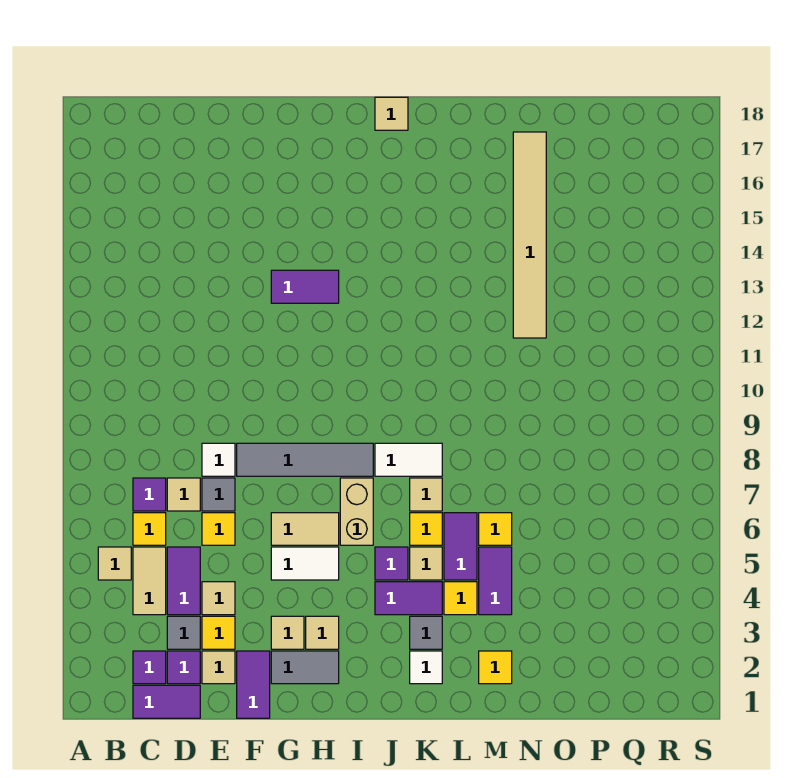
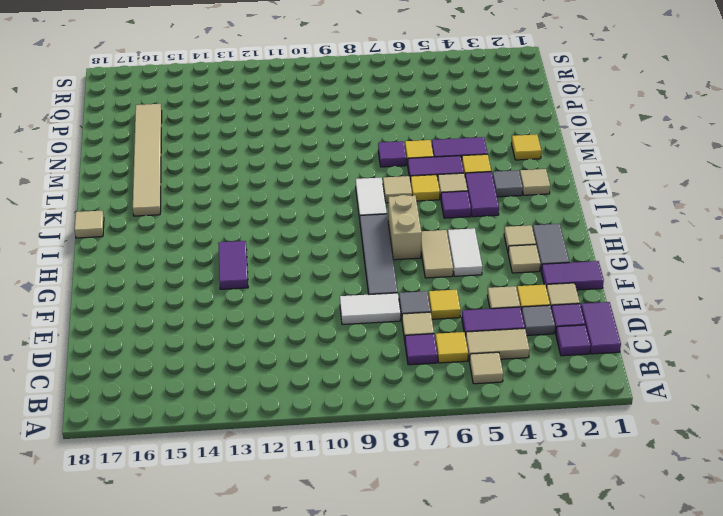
white 1x1 tile [202,443,235,476] -> white 1x2 tile [340,293,401,325]
tan 1x2 brick [340,478,373,545] -> tan 1x2 brick turned to [388,195,422,260]
white 1x1 tile [410,651,442,684] -> tan 1x1 tile [520,169,550,195]
none -> purple 1x1 tile [378,141,406,167]
tan 1x6 tile [513,132,546,338] -> tan 1x6 tile turned to [133,104,162,216]

